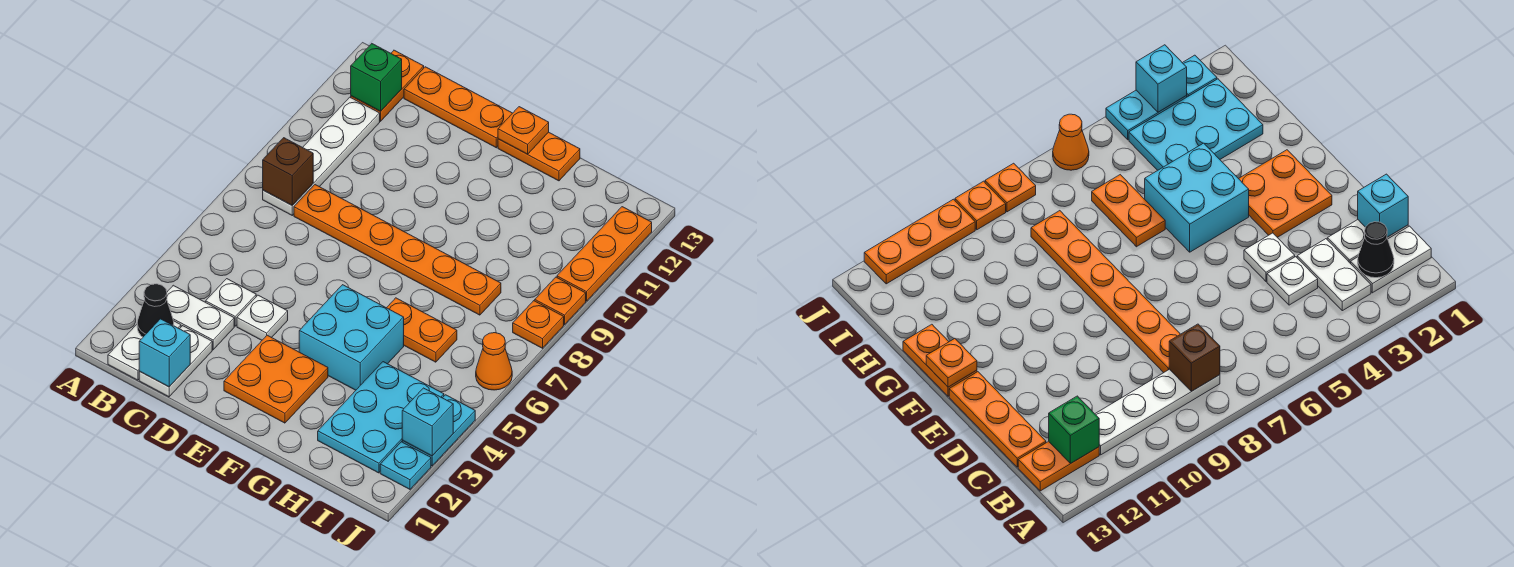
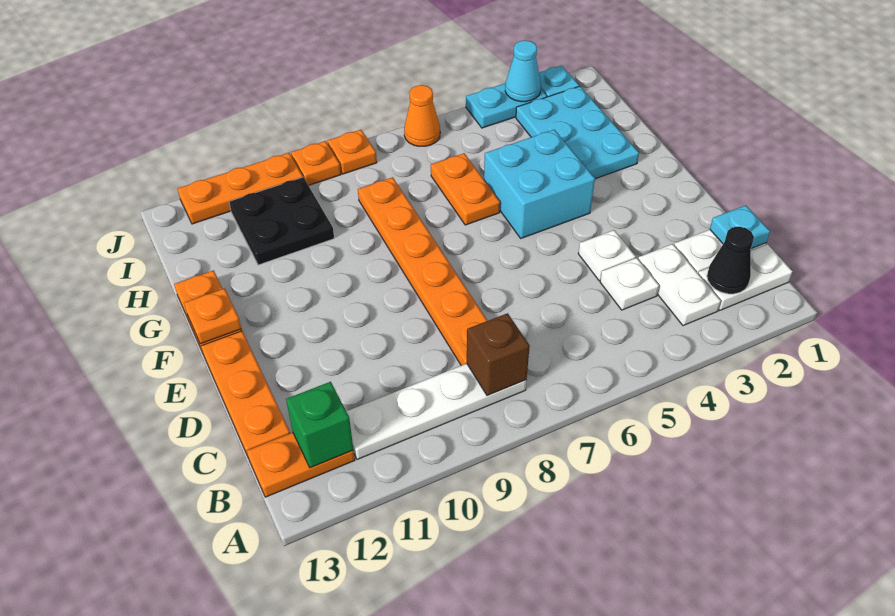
cyan 1x1 brick [139,319,190,387] -> cyan 1x1 plate [710,205,770,249]
orange 2x2 plate [224,335,328,423] -> none
cyan 2x3 plate [318,362,444,473] -> cyan 2x3 plate turned to [516,86,639,179]
none -> black 2x2 plate [229,177,334,265]
cyan 1x1 brick [402,388,453,456] -> cyan 1x1 cone [505,40,541,102]

